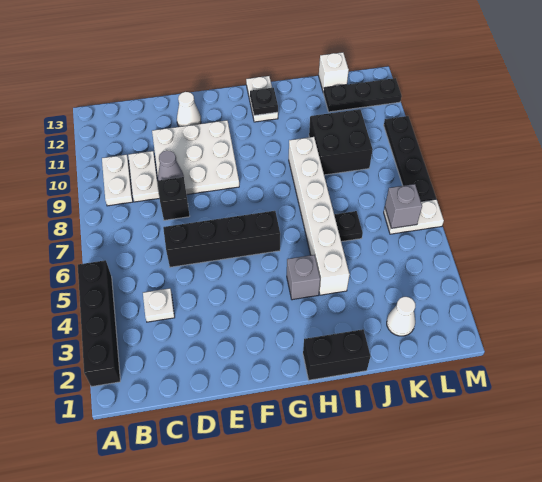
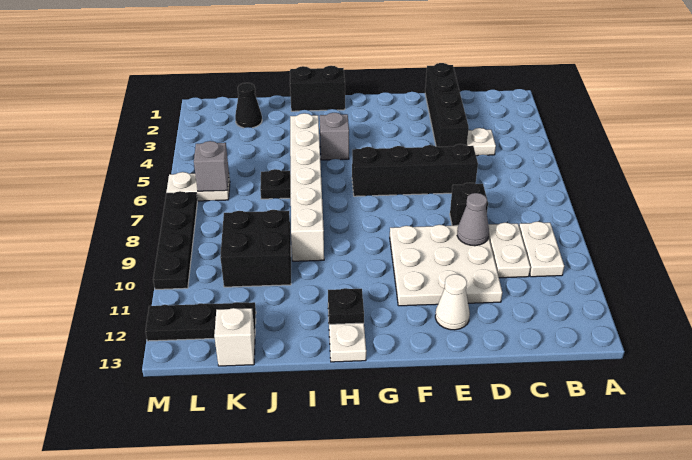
black 1x4 brick [78,260,120,387] -> black 1x4 brick moved to [425,63,469,147]
white 1x1 cone [387,297,415,336] -> black 1x1 cone [235,83,262,128]

